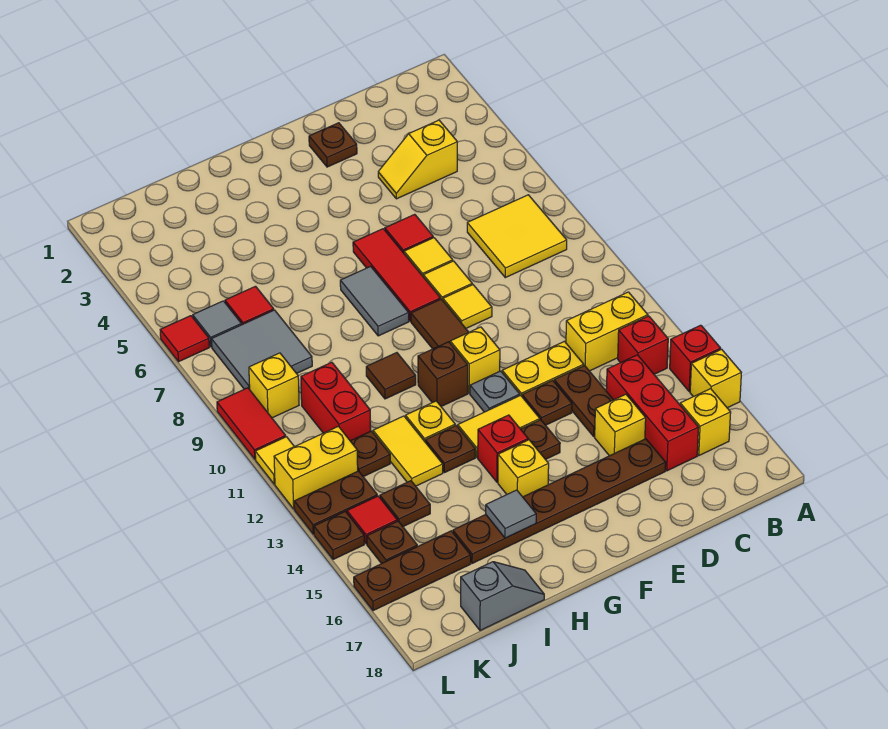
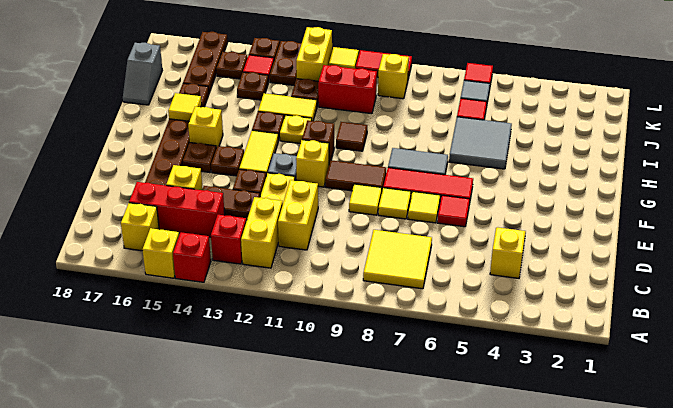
none -> yellow 1x2 brick [278,180,318,250]
brown 1x1 plate [309,123,357,167] -> brown 1x1 plate moved to [183,143,216,172]
red 1x1 brick [478,415,528,482] -> none
grey 1x1 tile [486,490,536,538] -> yellow 1x1 tile [168,93,202,121]
grey 2x2 tile [212,310,312,389] -> grey 2x2 tile moved to [449,117,512,169]

